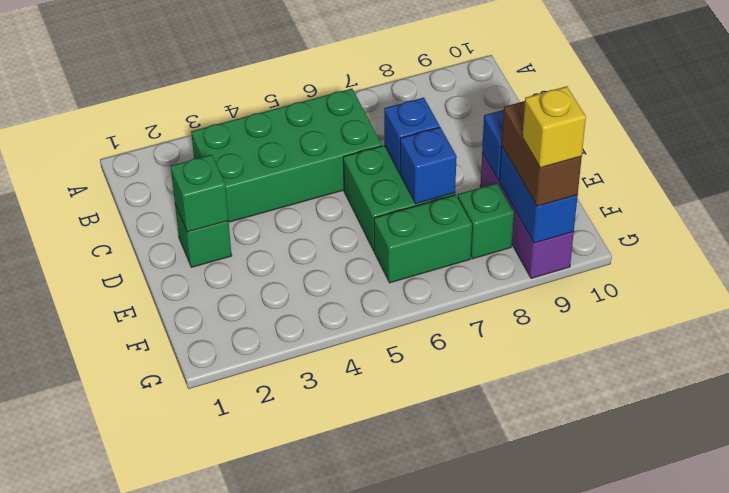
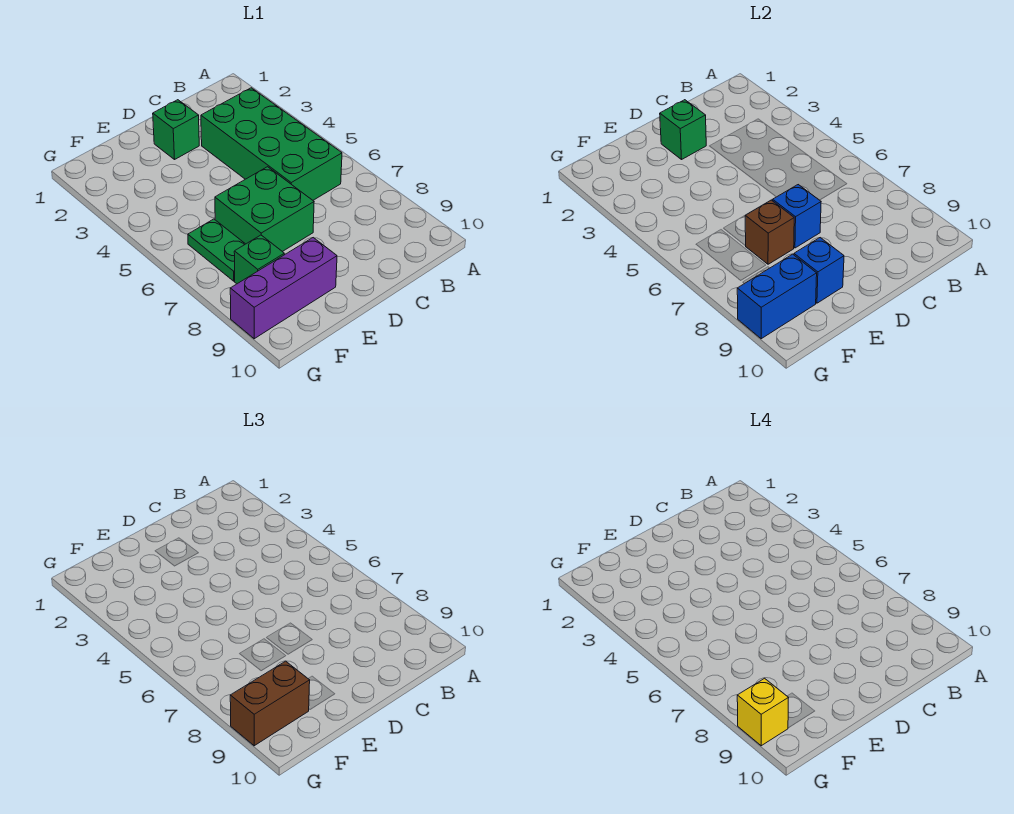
blue 1x1 brick [400,127,457,204] -> brown 1x1 brick [745,200,794,264]
green 1x2 brick [374,195,472,283] -> green 1x2 plate [188,219,245,281]

